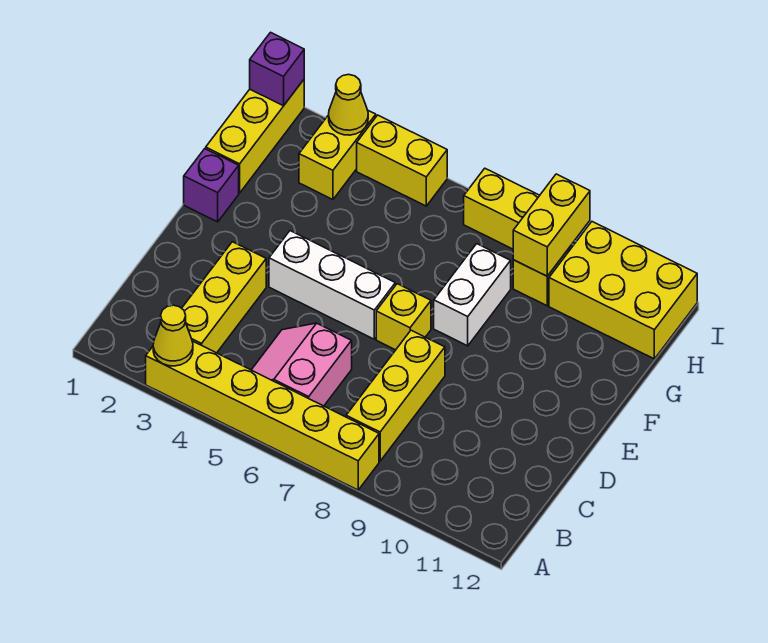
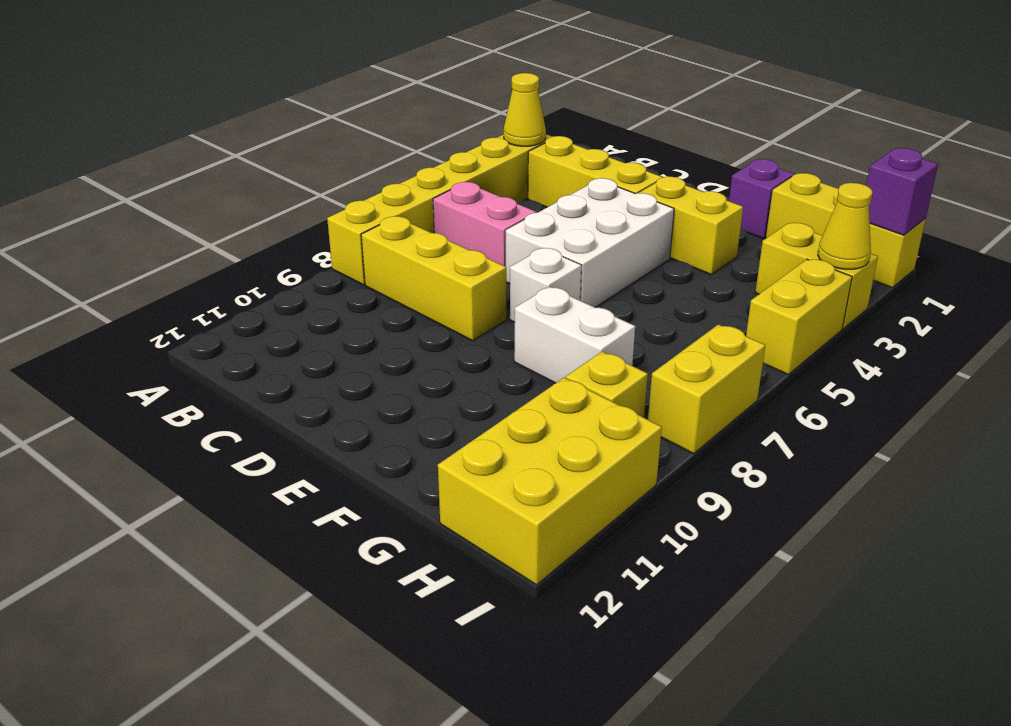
white 1x3 brick [269,231,395,339] -> white 2x3 brick [506,178,674,307]
yellow 1x1 brick [376,284,431,350] -> white 1x1 brick [510,248,582,322]
yellow 1x2 brick [513,174,590,276] -> yellow 1x2 brick moved to [639,177,743,275]

